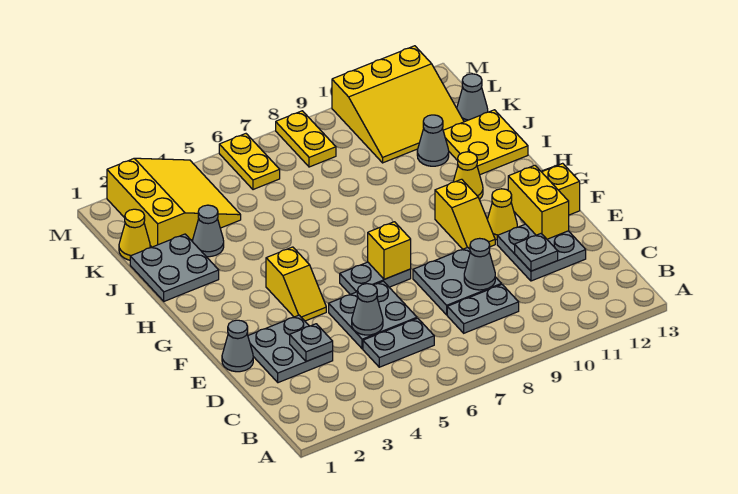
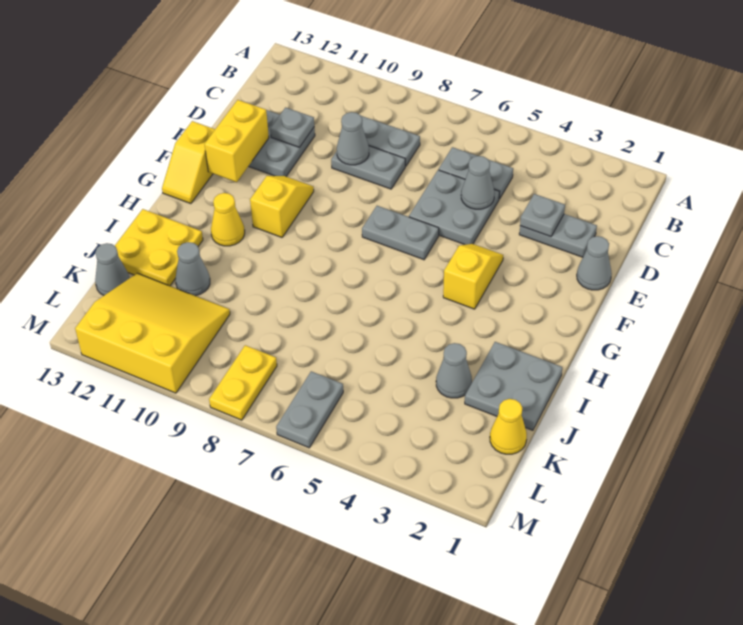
grey 2x2 plate [248,315,333,383] -> grey 1x2 plate [519,214,597,257]
grey 2x2 plate [413,247,501,315] -> grey 1x2 plate [331,146,405,189]
yellow 1x1 brick [368,222,411,279] -> none
yellow 1x1 cone [487,189,517,240] -> none
yellow 3x3 slope [107,158,241,247] -> none
yellow 1x2 plate [219,134,280,190] -> grey 1x2 plate [276,371,343,448]

